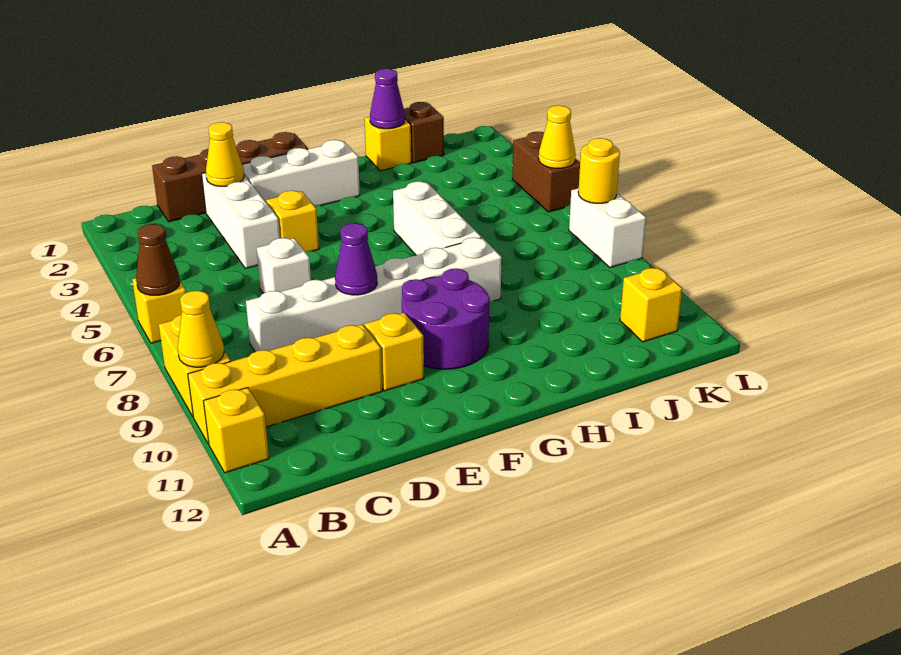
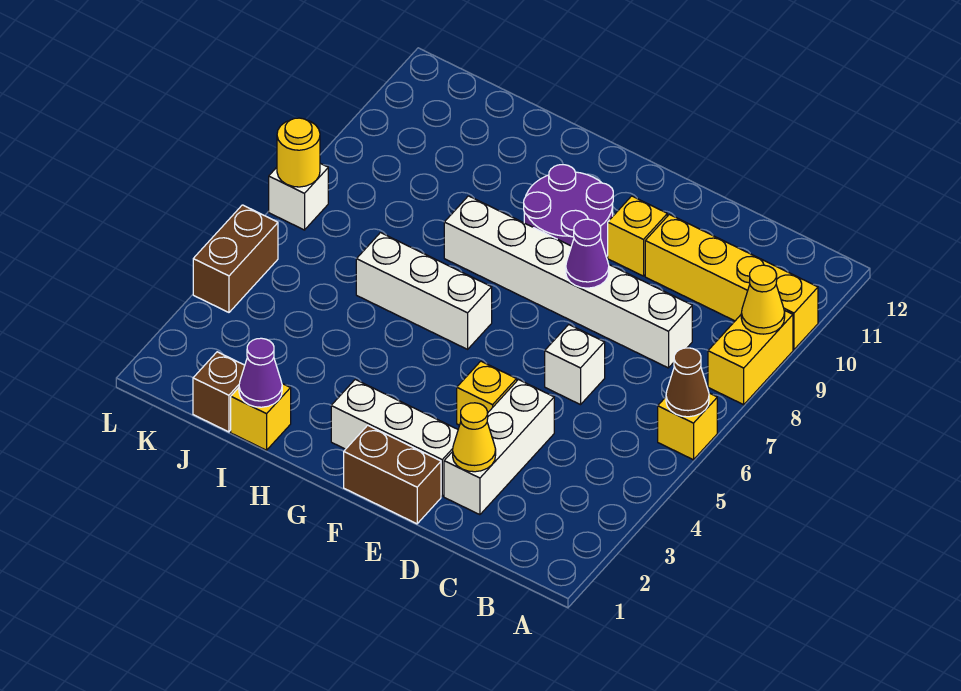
yellow 1x1 brick [204,388,269,473] -> none
brown 1x4 brick [152,132,308,222] -> brown 1x2 brick [344,425,441,524]
white 1x3 brick [393,181,481,255] -> white 1x3 brick turned to [356,233,492,349]
yellow 1x1 brick [620,268,682,342] -> none
yellow 1x1 cone [539,106,576,168] -> none
white 1x2 brick [569,188,646,267] -> white 1x1 brick [269,163,328,230]

